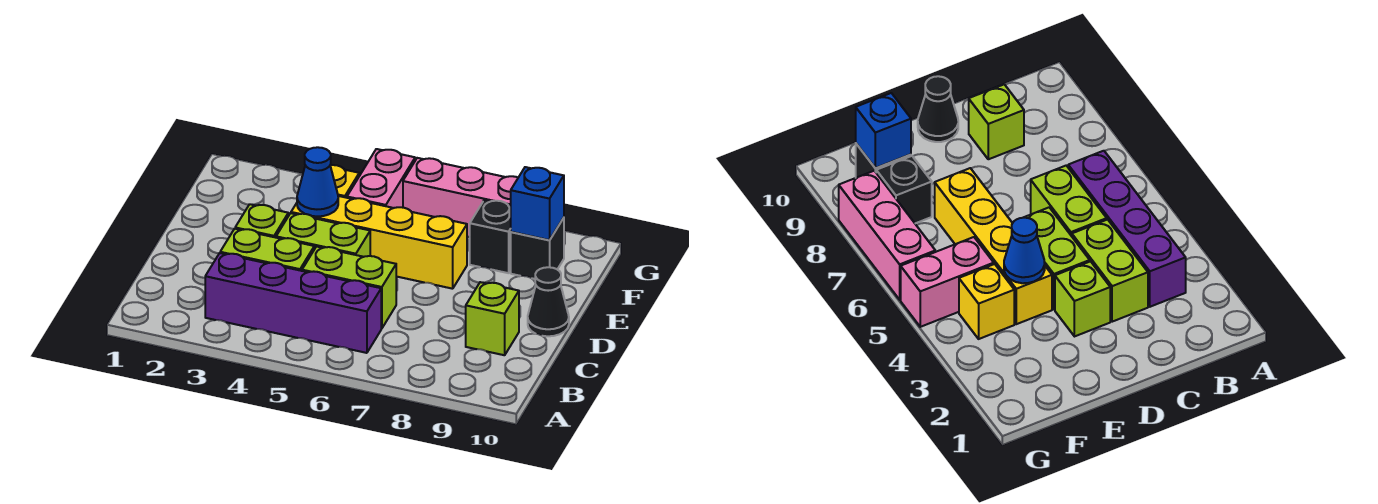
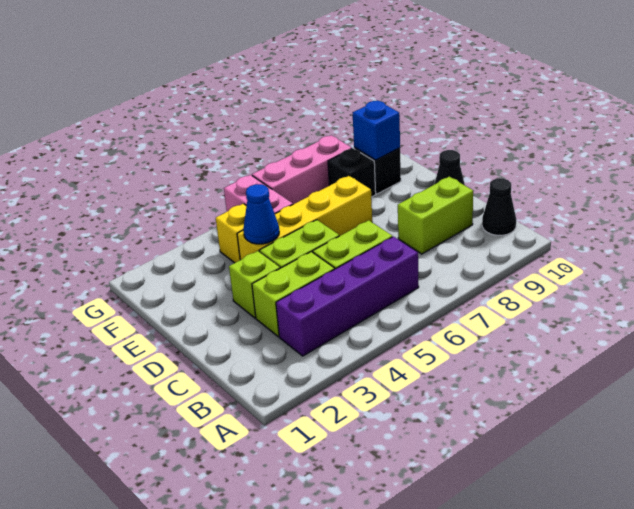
none -> black 1x1 cone [482,178,516,235]
lime 1x1 brick [466,282,519,355] -> lime 1x2 brick [398,177,473,254]

